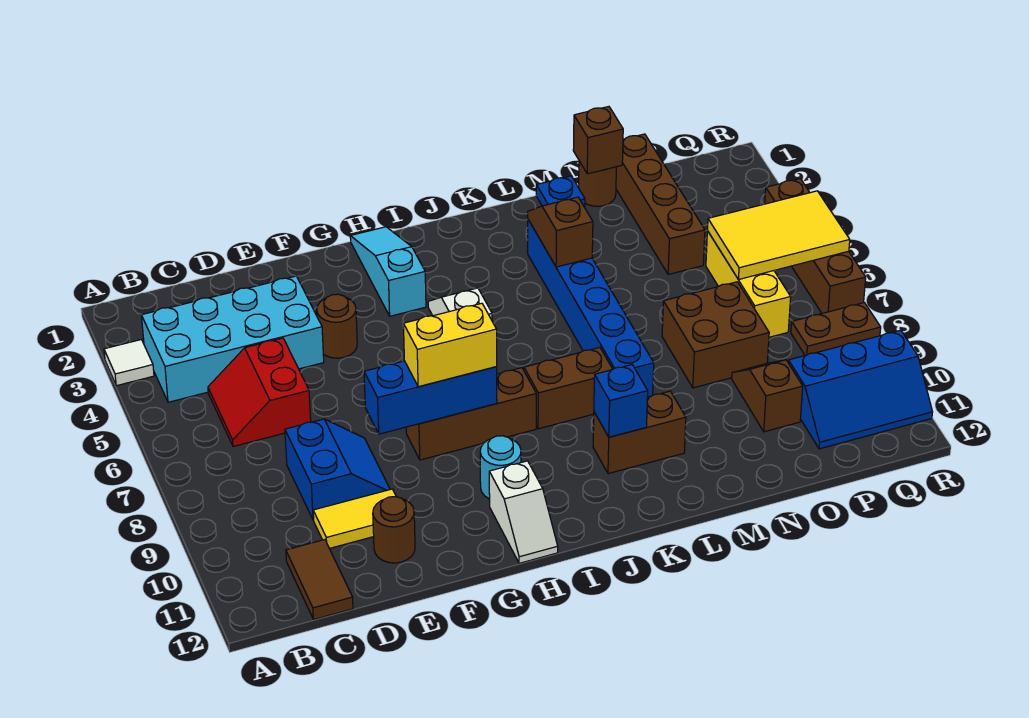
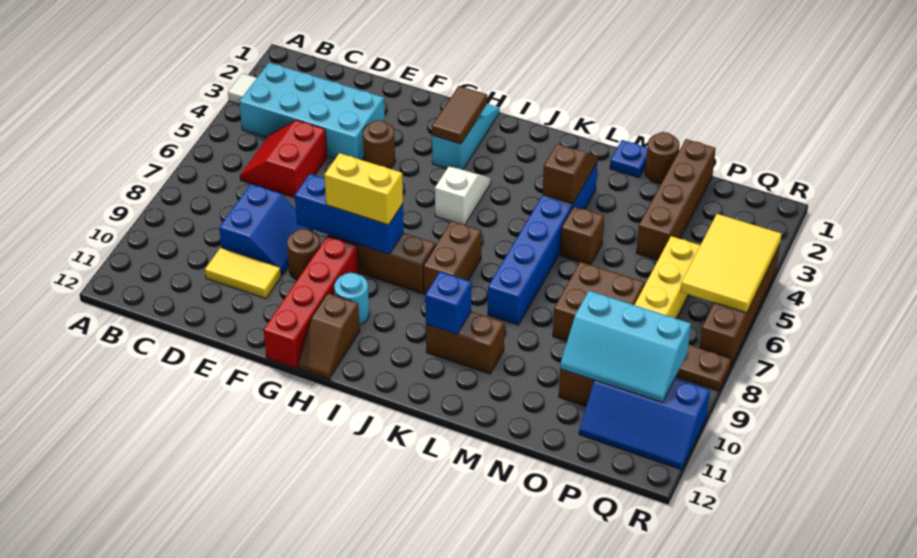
brown 1x2 tile [286,540,353,619] -> brown 1x2 tile moved to [432,86,487,144]
brown 1x1 round brick [373,497,415,563] -> brown 1x1 round brick moved to [287,229,320,280]
none -> red 1x4 brick [264,236,359,368]
white 1x2 slope [489,461,558,563] -> brown 1x2 slope [298,293,360,380]
brown 1x2 brick [524,348,613,429] -> brown 1x2 brick turned to [423,221,482,295]
brown 1x1 brick [573,107,623,174] -> brown 1x1 brick moved to [560,206,604,265]
none -> cyan 2x3 slope [560,291,691,403]
yellow 2x3 tile [708,191,850,280] -> yellow 2x3 tile turned to [680,214,782,313]

